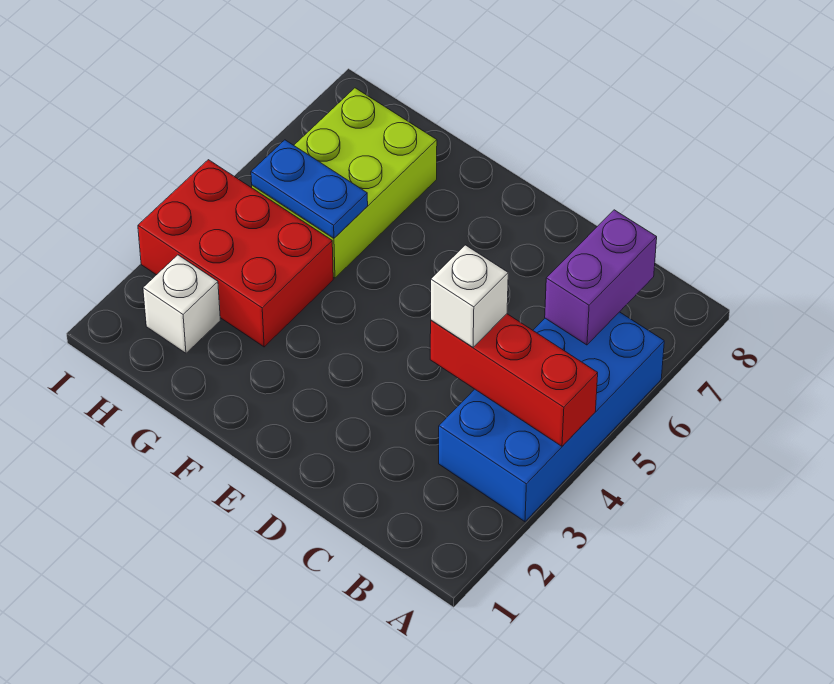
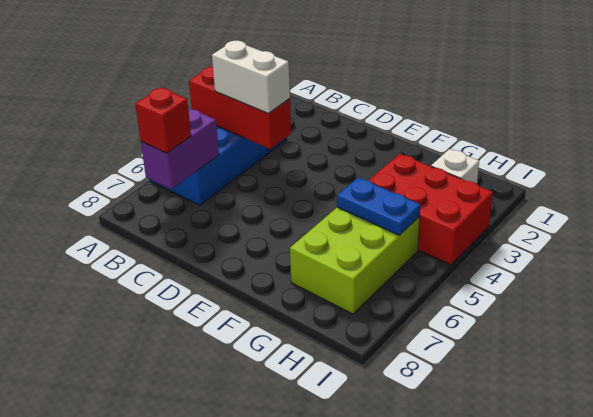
none -> red 1x1 brick [135,87,191,153]
white 1x1 brick [431,245,508,347] -> white 1x2 brick [212,40,290,113]

